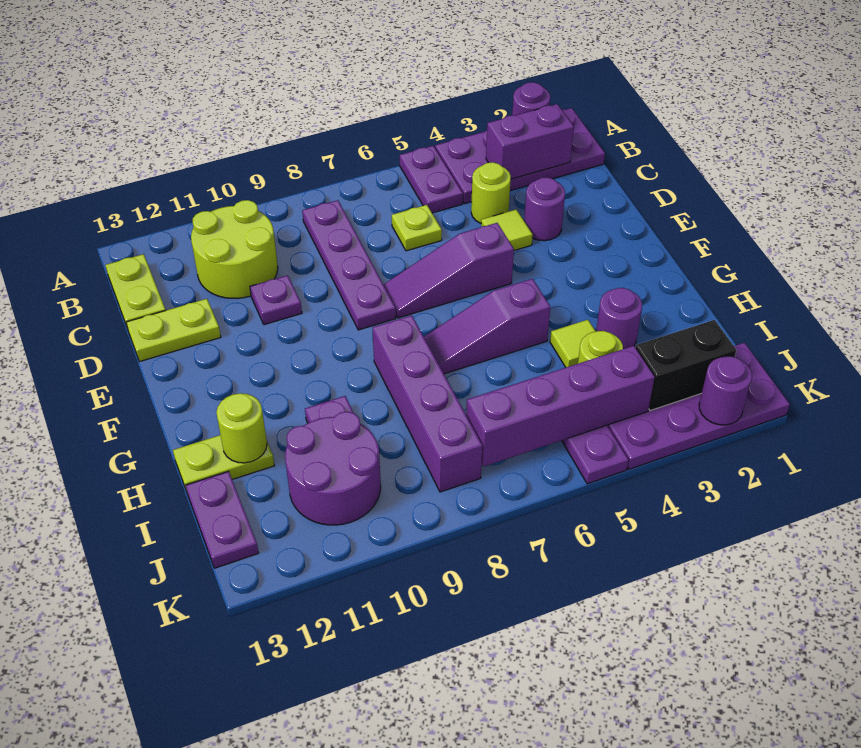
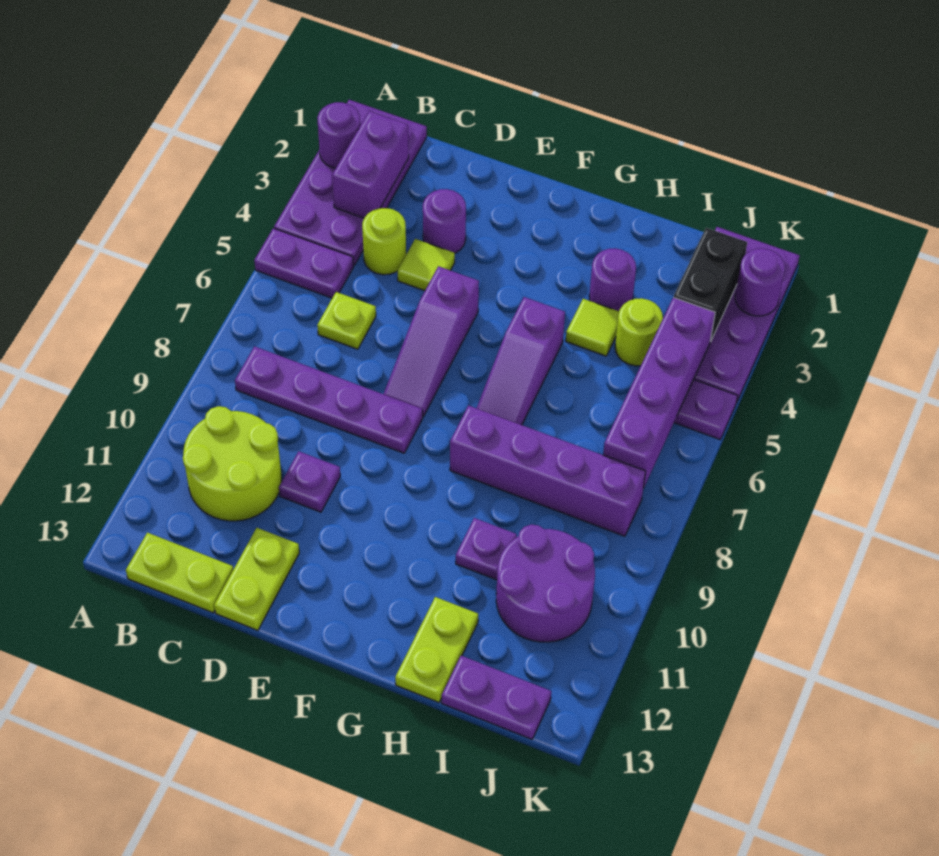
lime 1x1 round brick [216,393,267,463] -> none

